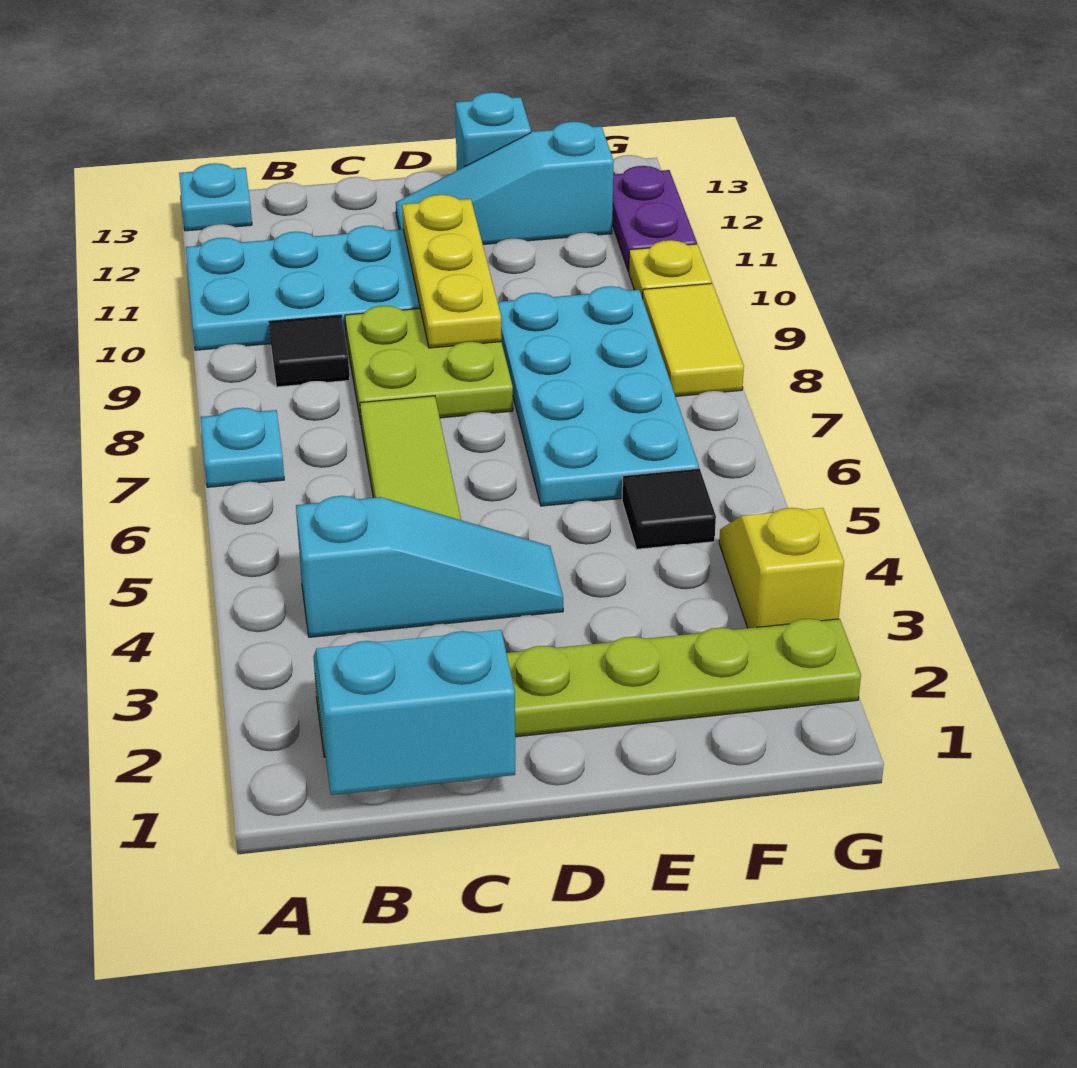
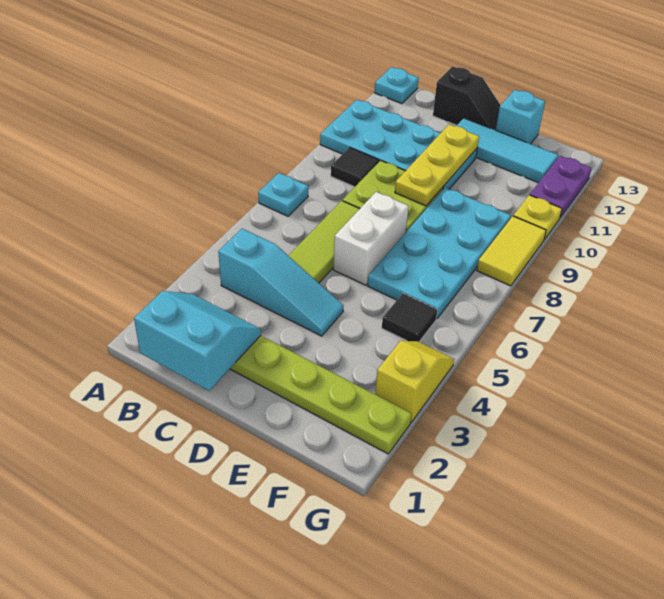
none -> black 1x2 slope [433,66,501,130]
none -> white 1x2 brick [333,192,409,285]
cyan 1x3 slope [396,122,614,244] -> cyan 1x3 tile [457,118,558,183]

